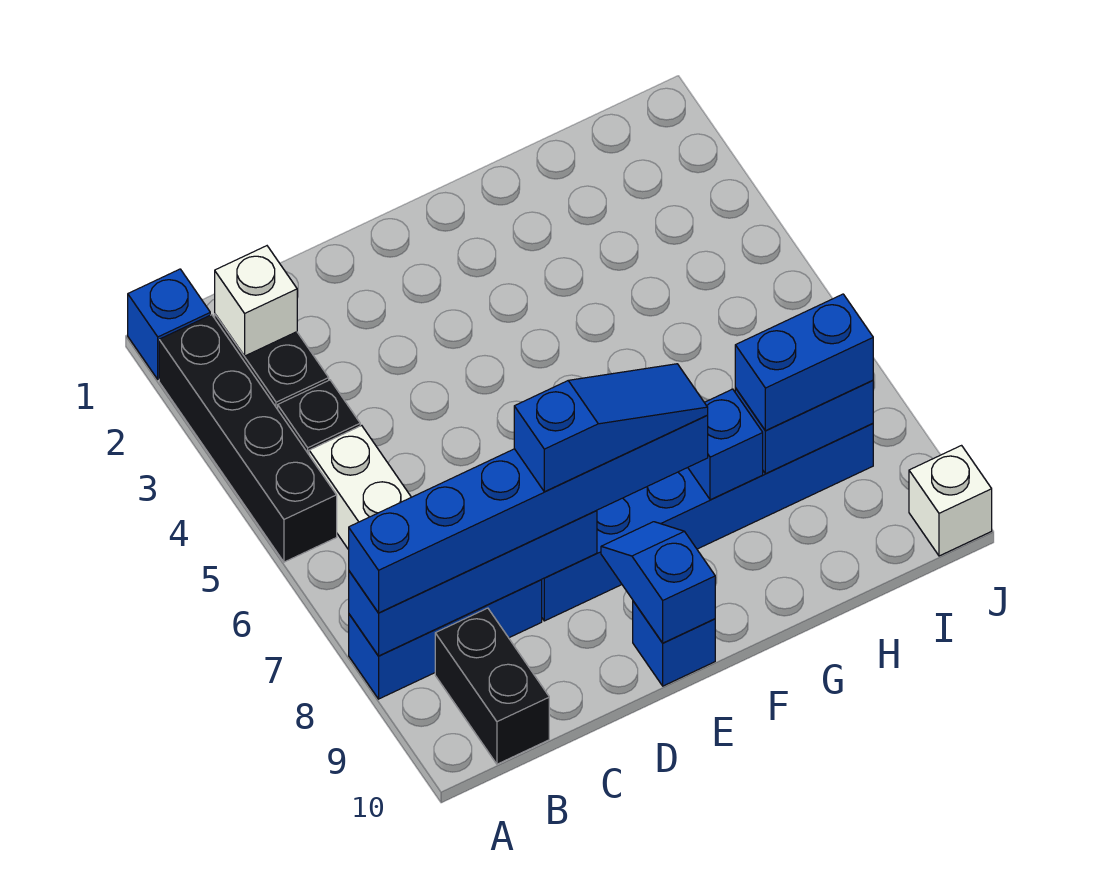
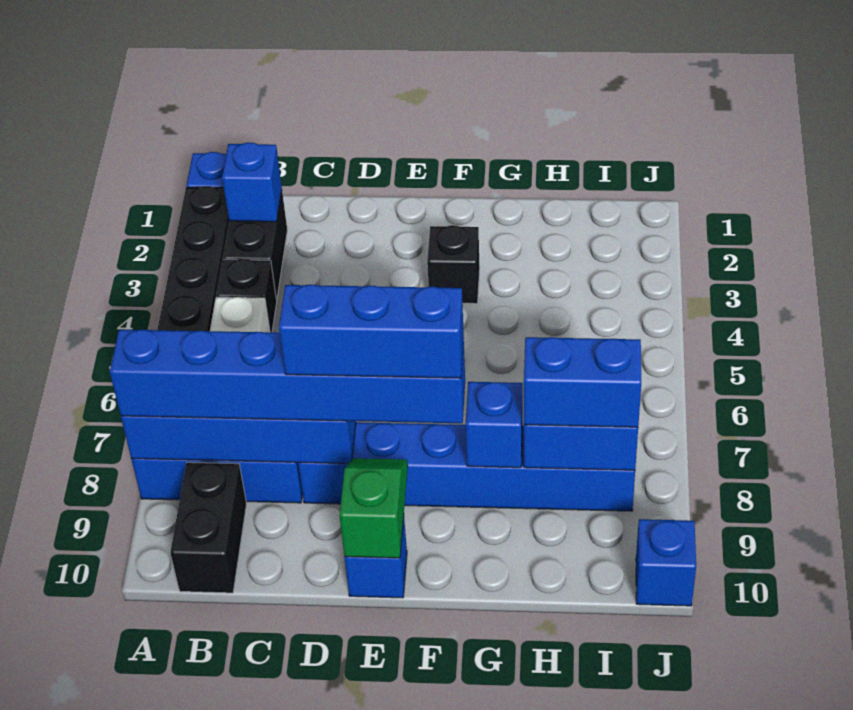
white 1x1 brick [215,246,297,356] -> blue 1x1 brick [222,143,282,222]
blue 1x3 slope [514,364,708,492] -> blue 1x3 brick [279,285,464,378]
blue 1x2 slope [601,522,715,643] -> green 1x2 slope [339,458,408,558]
none -> black 1x1 brick [427,225,480,304]
white 1x1 brick [909,446,992,556] -> blue 1x1 brick [636,519,696,606]

